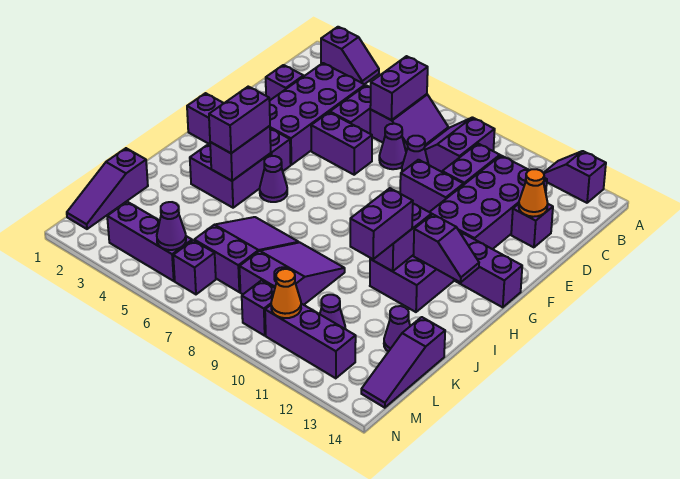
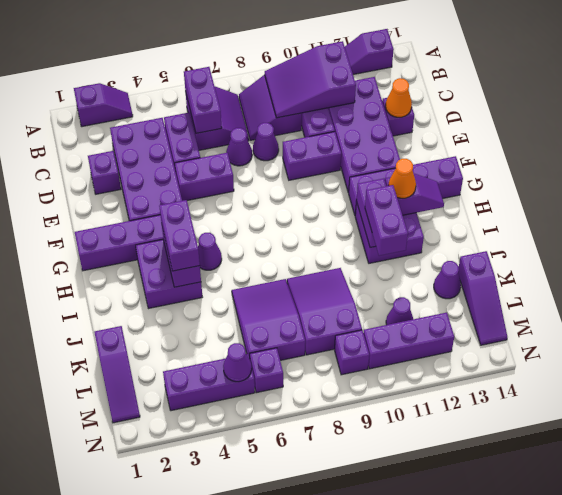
none -> purple 2x3 slope [265,41,356,118]
orange 1x1 cone [271,269,301,318] -> orange 1x1 cone moved to [389,159,416,198]

